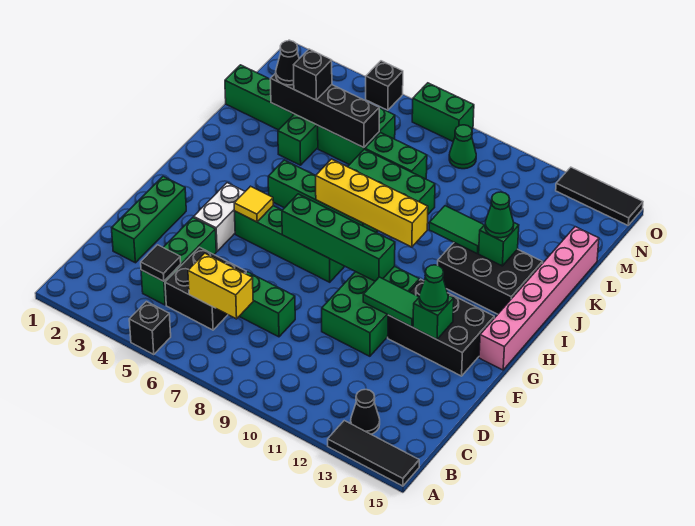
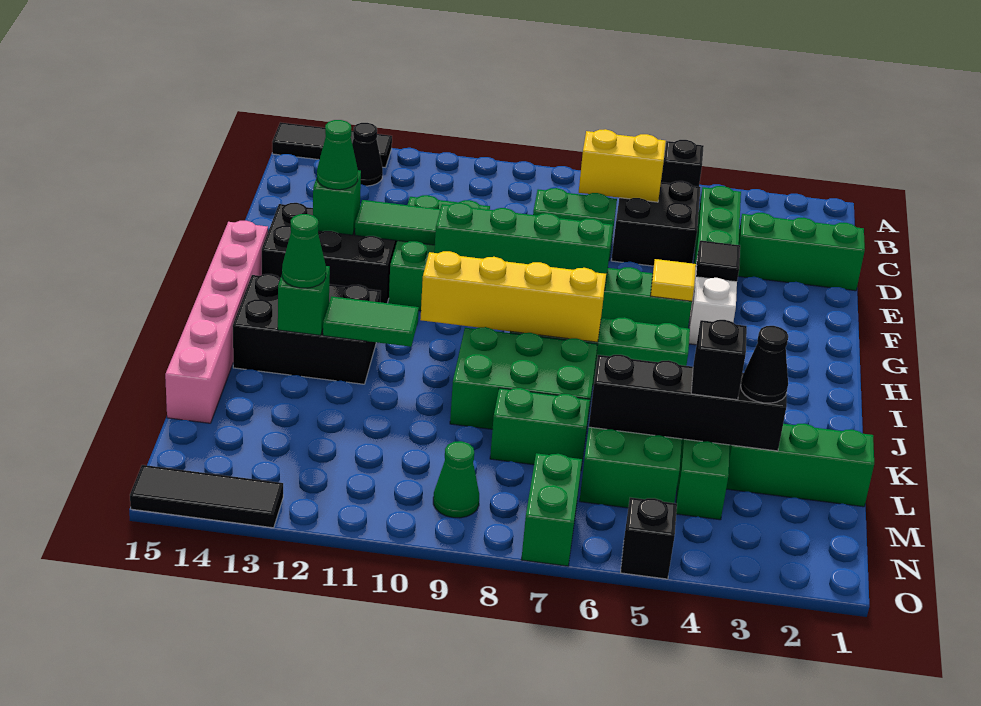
black 1x1 tile [141,245,181,281] -> black 1x1 tile moved to [696,240,740,282]
green 1x3 brick [112,176,186,263] -> green 1x3 brick turned to [738,213,865,291]
green 1x2 brick [412,83,474,141] -> green 1x2 brick turned to [521,453,582,566]

